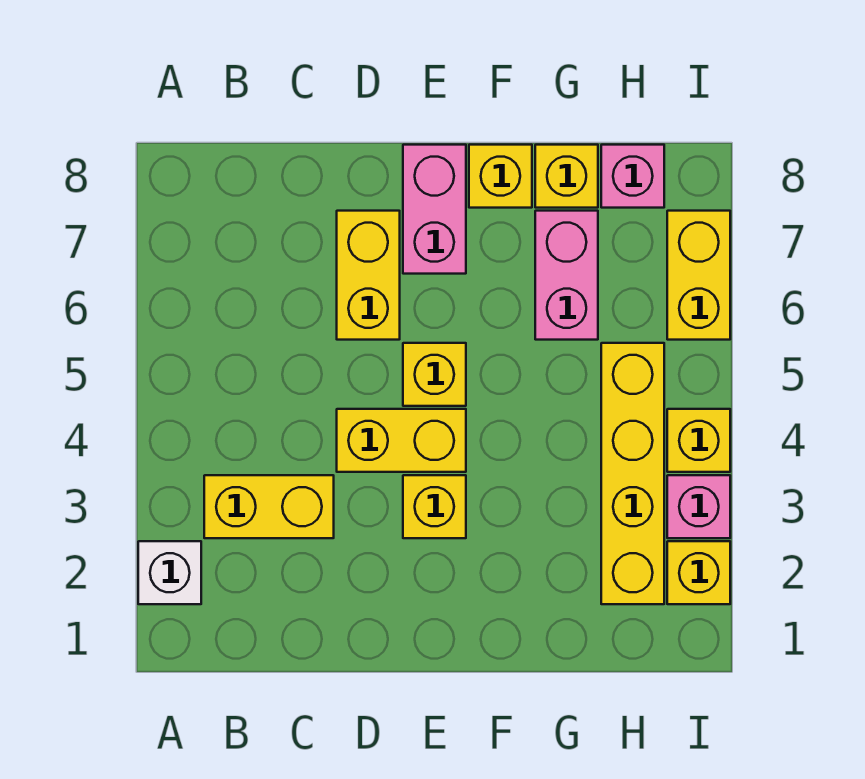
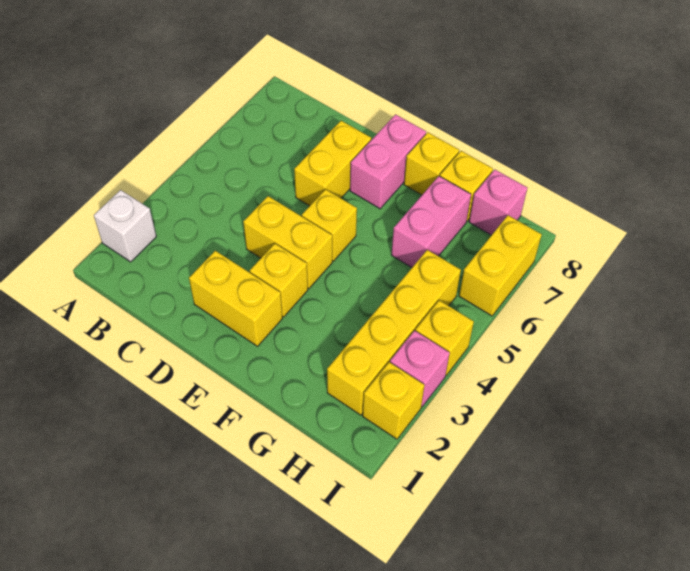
yellow 1x2 brick [204,475,334,538] -> yellow 1x2 brick moved to [189,251,282,346]

